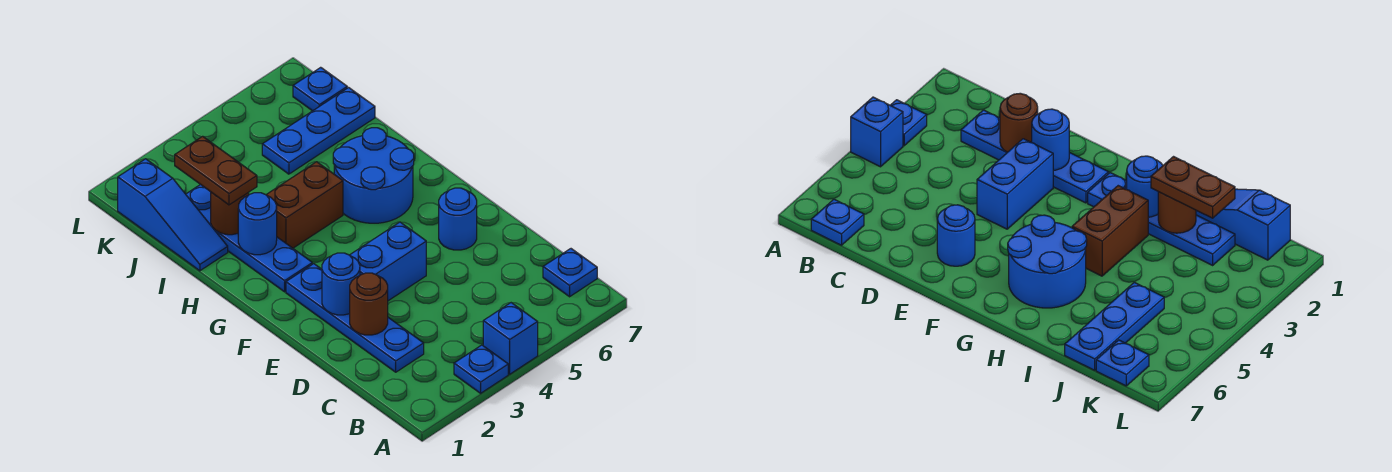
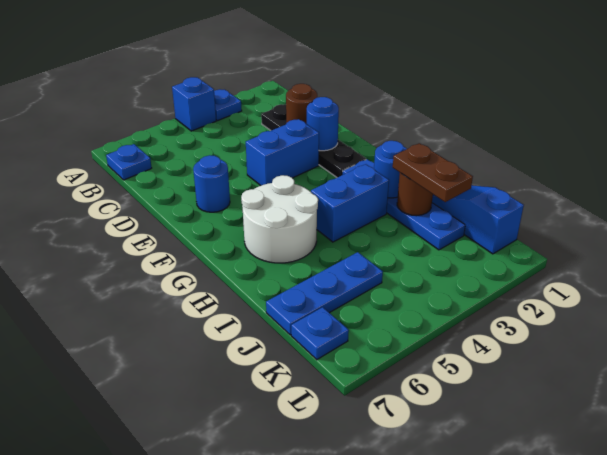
blue 1x4 plate [286,264,424,372] -> black 1x4 plate [261,104,366,178]
blue 2x2 round brick [333,128,414,223] -> white 2x2 round brick [241,175,318,263]
brown 1x2 brick [266,162,343,248] -> blue 1x2 brick [311,164,389,242]

